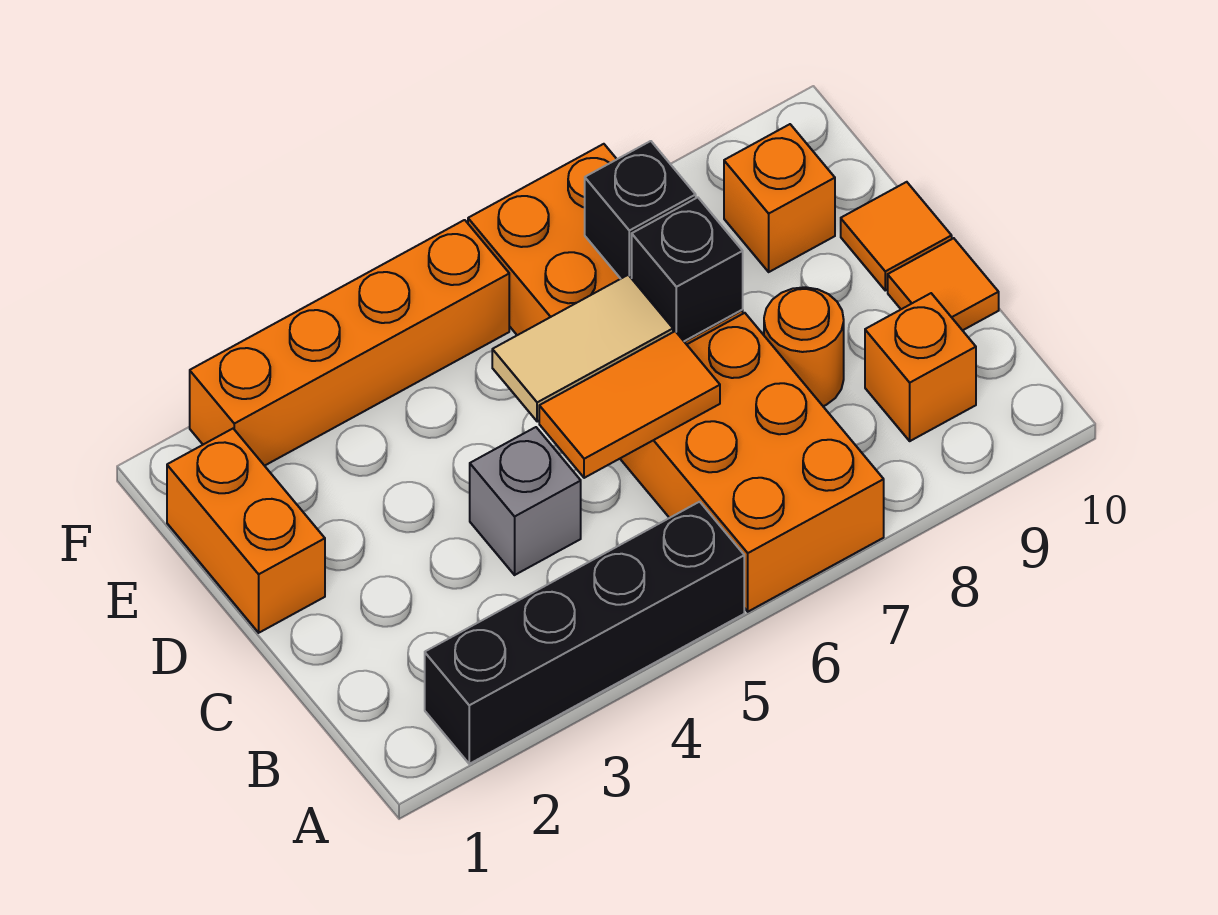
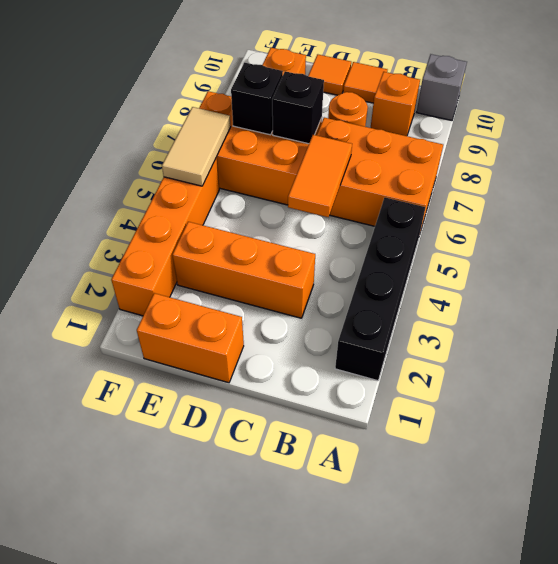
none -> orange 1x3 brick [173,222,315,318]
grey 1x1 brick [470,427,581,575] -> grey 1x1 brick moved to [417,54,467,120]
tan 1x2 tile [492,275,673,422] -> tan 1x2 tile moved to [162,107,231,186]

